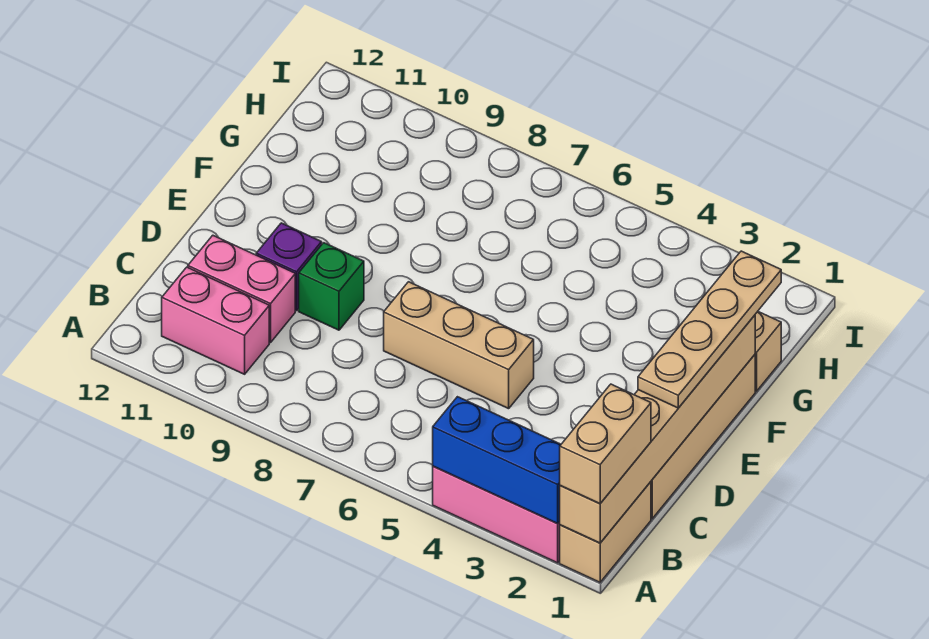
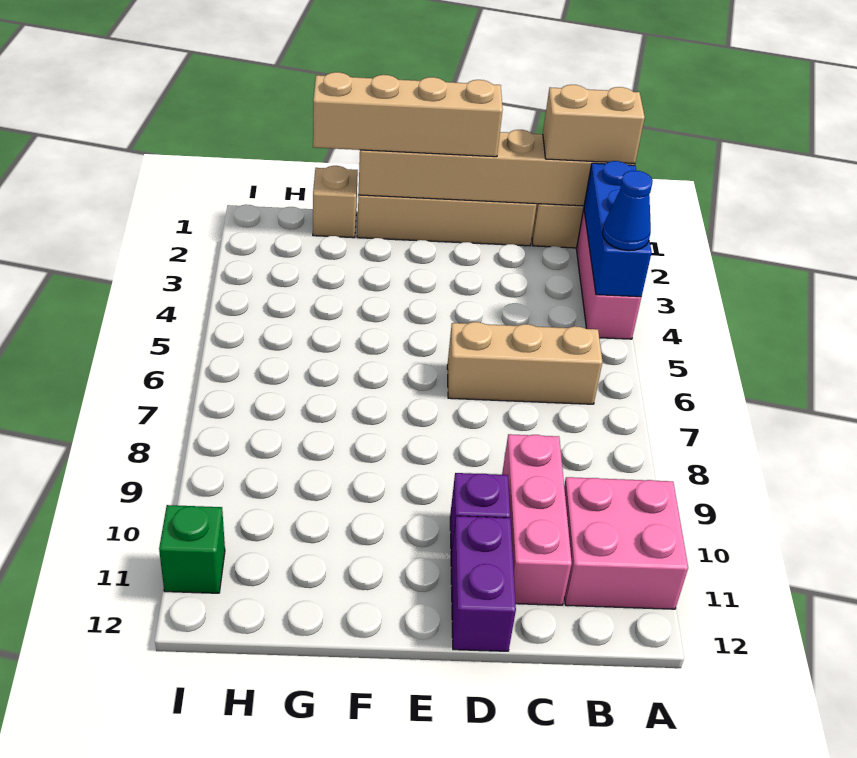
none -> blue 1x1 cone [603,170,653,251]
pink 1x2 brick [162,267,269,374] -> pink 2x2 brick [564,477,688,609]
pink 1x2 brick [188,235,295,343] -> pink 1x3 brick [502,434,572,605]
tan 1x4 plate [638,251,781,408] -> tan 1x4 brick [313,72,503,157]
tan 1x3 brick [384,282,534,409] -> tan 1x3 brick turned to [447,322,603,404]
green 1x1 brick [299,243,364,330] -> green 1x1 brick moved to [159,505,225,593]
none -> purple 1x2 brick [451,516,516,651]

